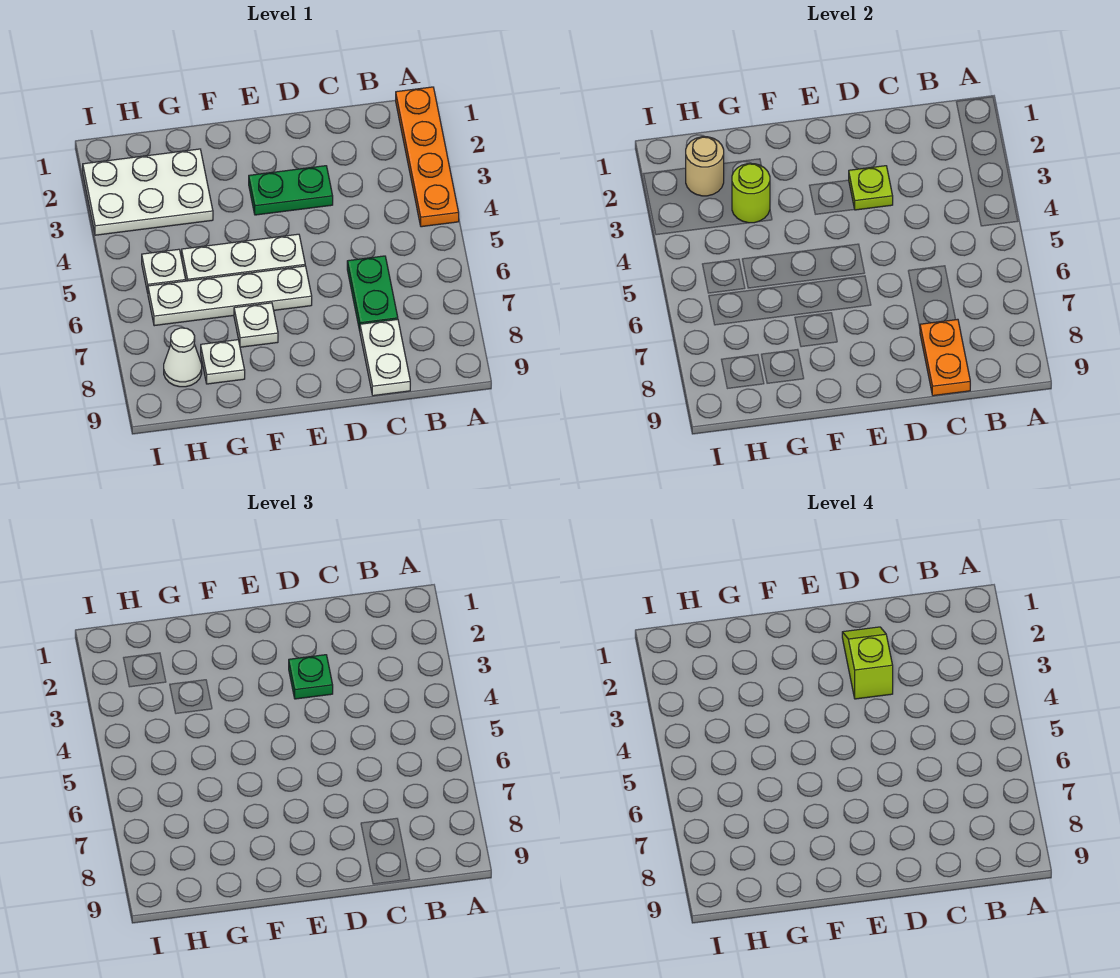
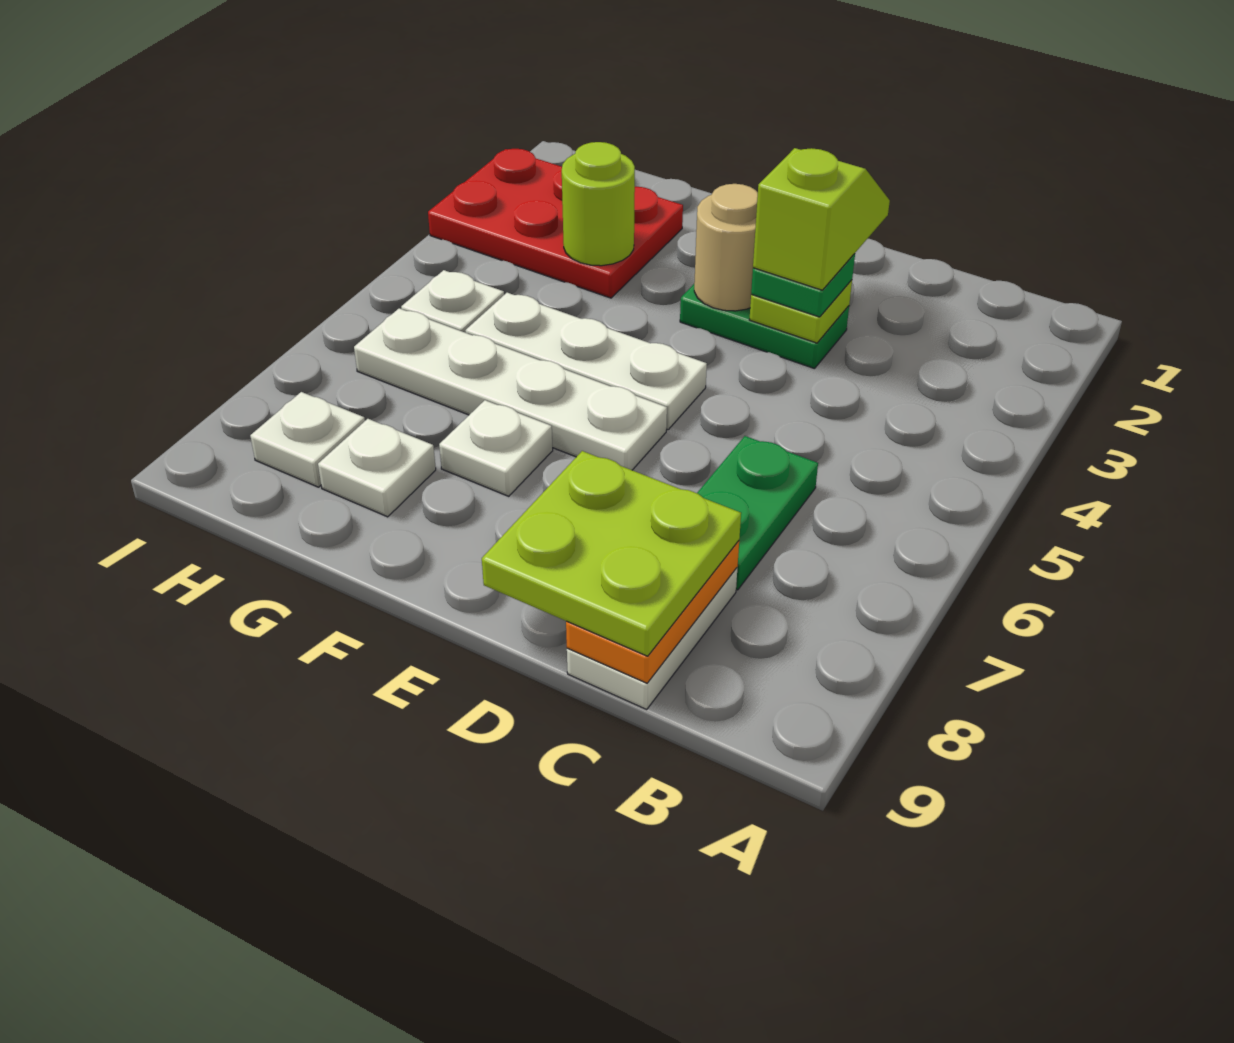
orange 1x4 plate [396,87,459,227] -> none
none -> lime 2x2 plate [482,451,741,656]
white 2x3 plate [83,149,213,235] -> red 2x3 plate [428,149,683,298]
tan 1x1 round brick [686,137,724,196] -> tan 1x1 round brick moved to [694,184,758,311]
white 1x1 cone [164,328,202,387] -> white 1x1 plate [250,392,365,487]

